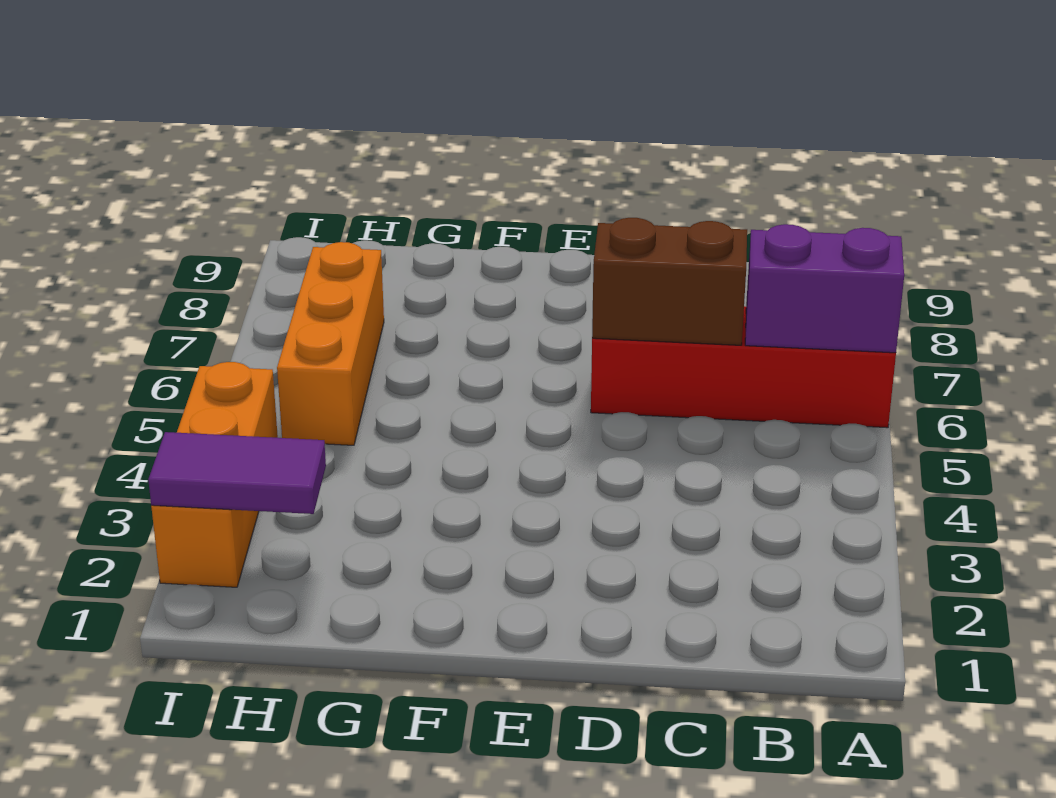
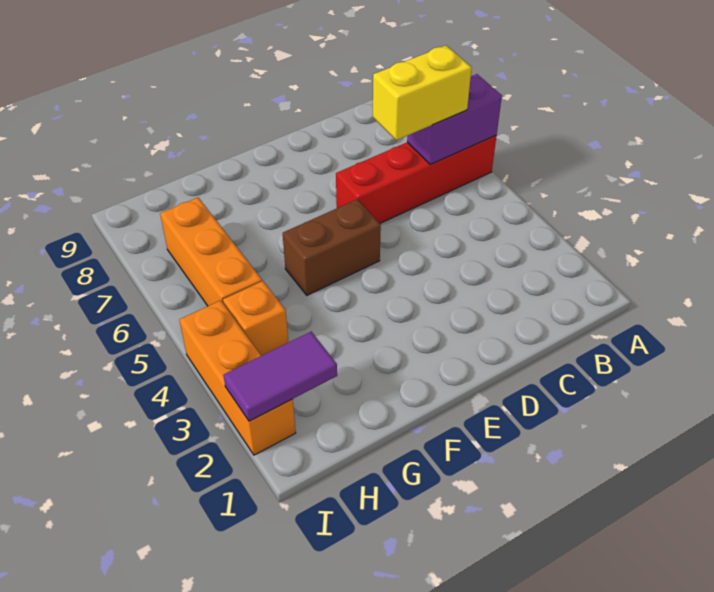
none -> yellow 1x2 brick [373,45,472,140]
brown 1x2 brick [592,218,747,345] -> brown 1x2 brick moved to [283,199,381,295]
none -> orange 1x1 brick [223,281,288,356]

